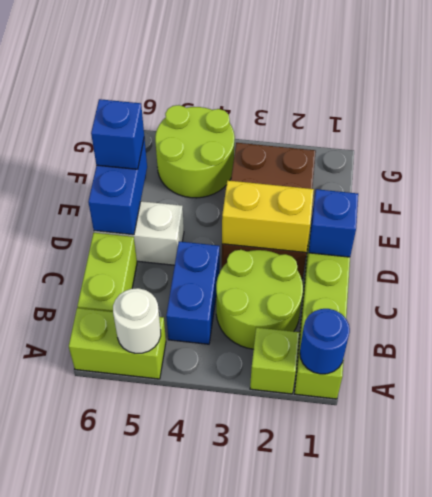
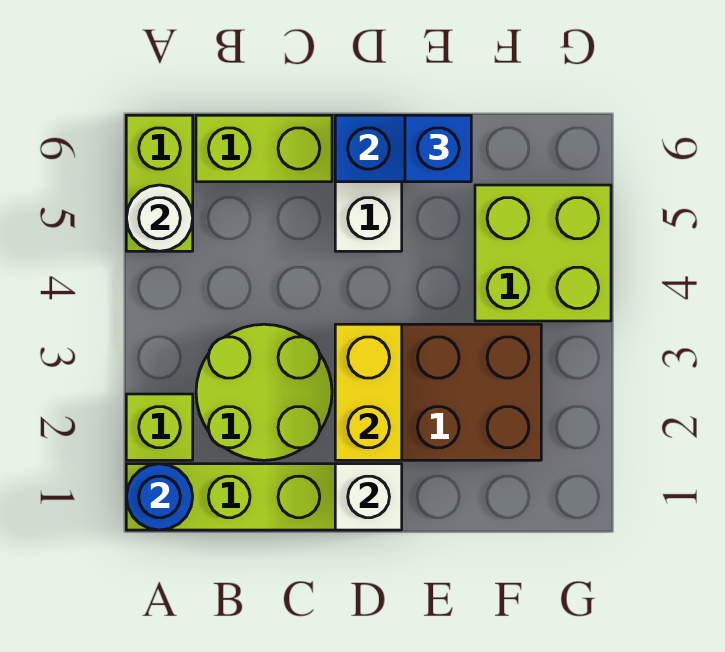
blue 1x2 brick [166,241,220,344] -> none
blue 1x1 brick [309,189,358,257] -> white 1x1 brick [335,464,402,530]
lime 2x2 round brick [155,105,235,198] -> lime 2x2 brick [475,185,611,321]

